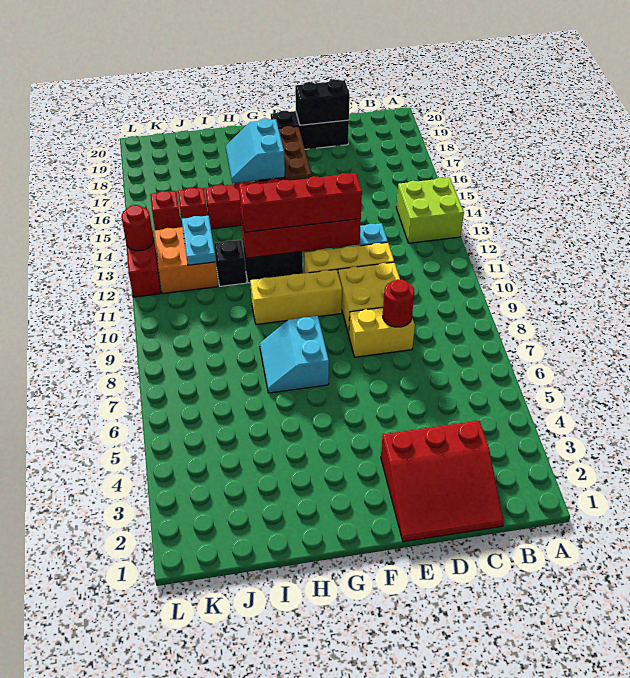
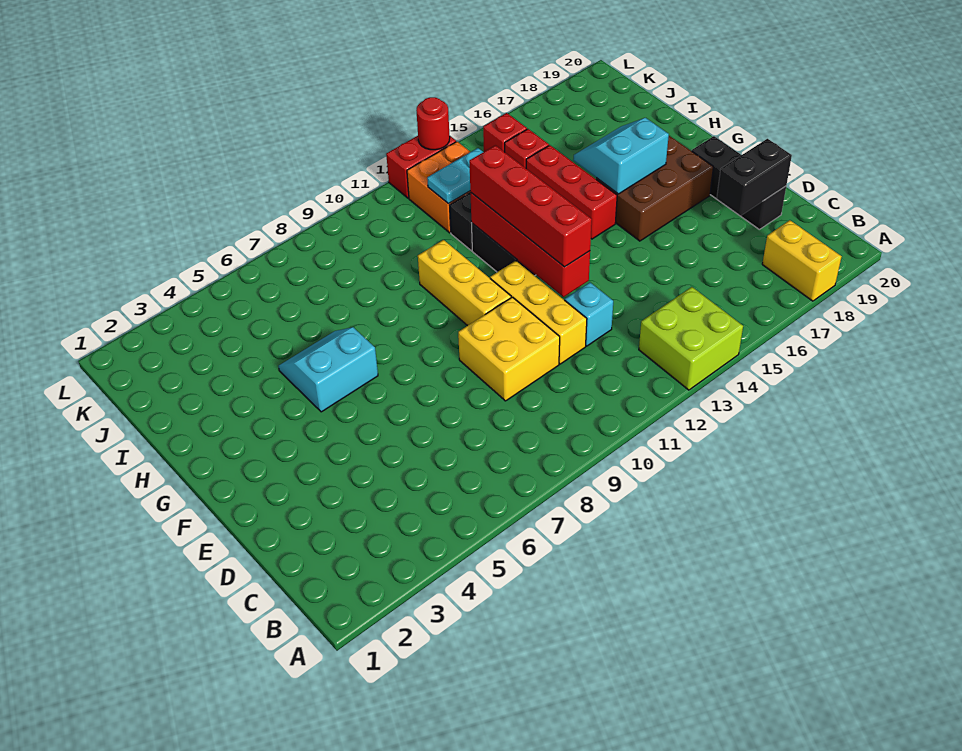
red 3x3 slope [381,421,504,542] -> none
yellow 1x2 brick [349,308,415,357] -> yellow 1x2 brick moved to [762,220,842,301]
red 1x1 round brick [383,279,414,327] -> none
black 1x2 brick [295,79,350,125] -> black 1x2 brick turned to [717,139,792,216]
cyan 2x2 slope [260,316,329,393] -> cyan 2x2 slope moved to [278,327,378,412]

